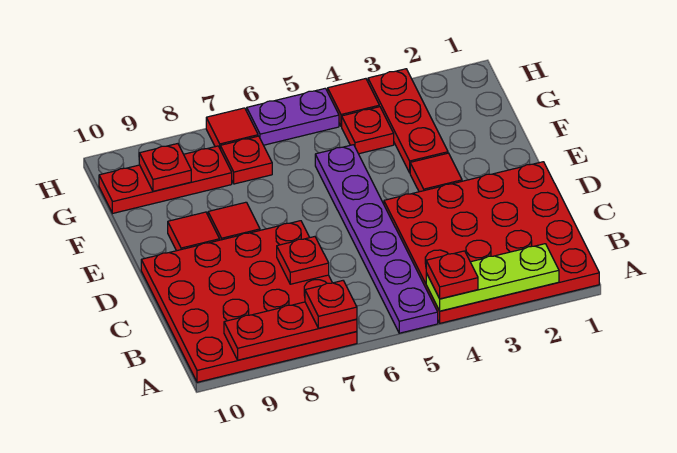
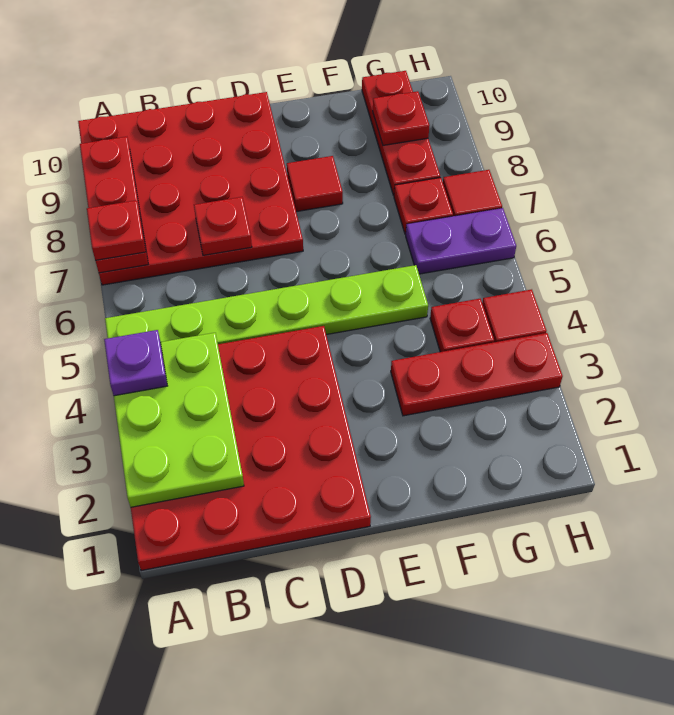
lime 1x3 plate [426,244,559,311] -> lime 2x3 plate [114,333,244,507]
red 1x1 plate [426,251,478,299] -> purple 1x1 plate [104,330,167,396]
purple 1x6 plate [315,145,438,333] -> lime 1x6 plate [105,265,428,344]
red 1x1 tile [410,153,462,192] -> none
red 1x1 tile [168,212,220,251] -> none
purple 1x2 plate [247,88,339,145] -> purple 1x2 plate turned to [406,208,516,274]

